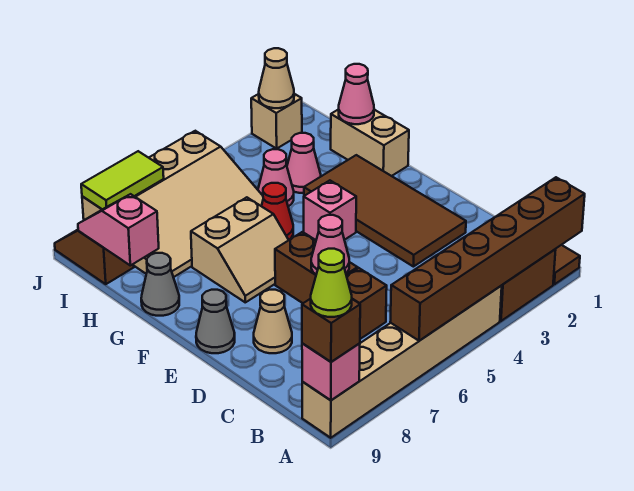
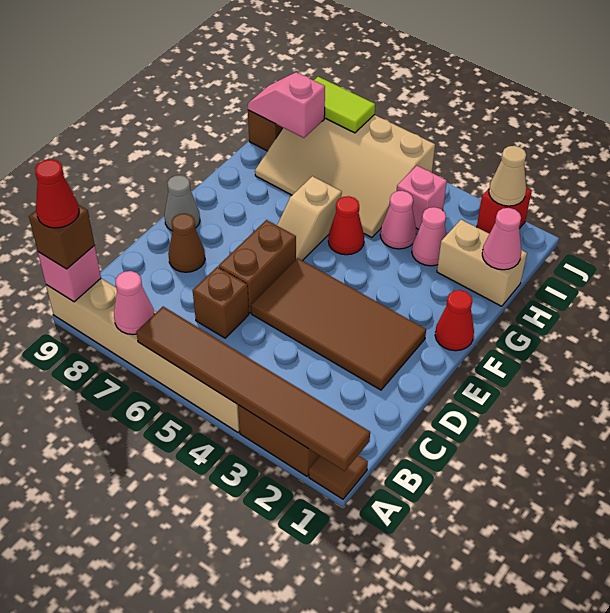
brown 1x6 brick [390,177,585,341] -> brown 1x6 tile [136,307,370,471]
lime 1x1 cone [311,249,352,317] -> red 1x1 cone [35,159,79,228]
brown 2x4 tile [304,155,466,267] -> brown 2x4 tile turned to [251,258,426,390]
pink 1x1 cone [311,215,349,274] -> pink 1x1 cone moved to [114,271,154,335]
tan 1x1 cone [254,290,292,353] -> brown 1x1 cone [168,214,205,272]
none -> red 1x1 cone [435,290,474,351]
pink 1x1 brick [304,180,356,240] -> pink 1x1 brick moved to [397,166,447,229]
tan 2x2 slope [191,197,288,302] -> tan 1x2 slope [277,176,342,261]
tan 1x2 brick [331,109,409,176] -> tan 1x2 brick turned to [437,220,527,306]
grey 1x1 cone [141,253,179,316] -> none
pink 1x2 slope [78,194,159,265] -> pink 1x2 slope turned to [248,72,325,138]
tan 1x1 brick [251,94,302,149] -> red 1x1 brick [477,188,532,234]

